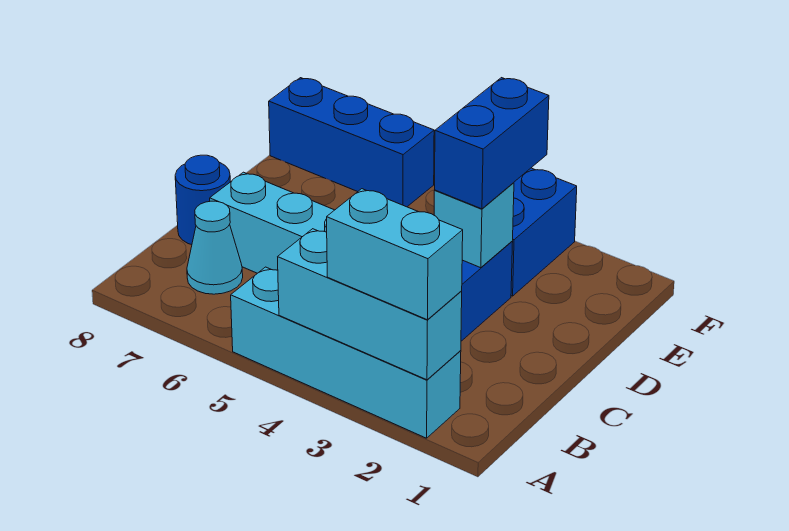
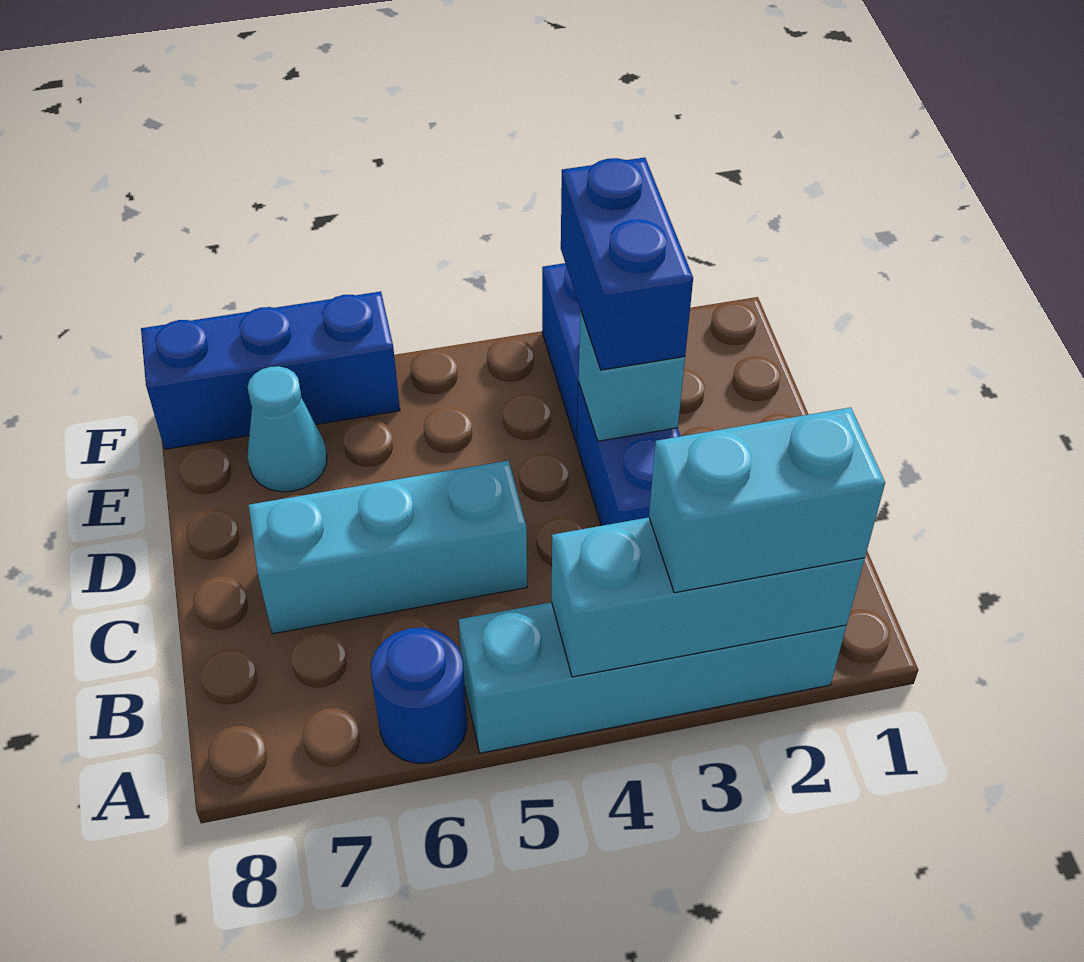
cyan 1x1 cone [187,201,243,294] -> cyan 1x1 cone moved to [247,366,327,492]
blue 1x1 round brick [175,155,230,245] -> blue 1x1 round brick moved to [371,628,467,763]

